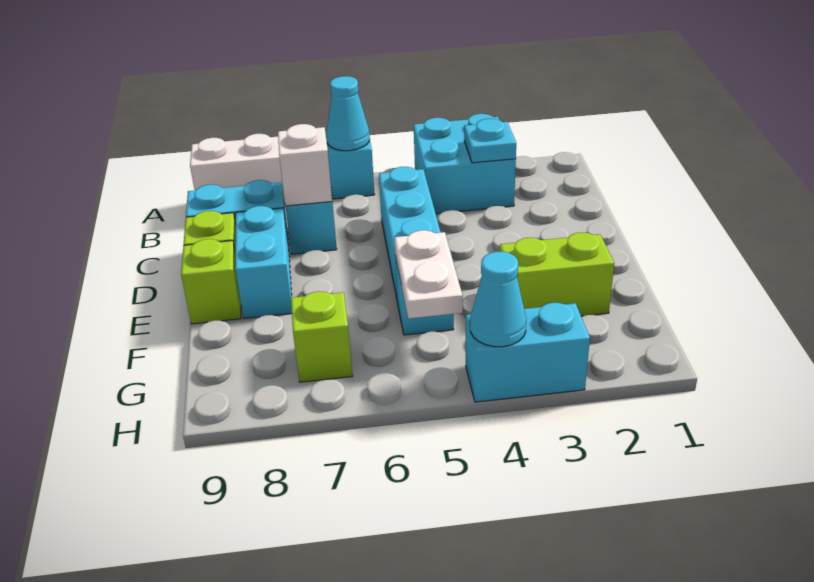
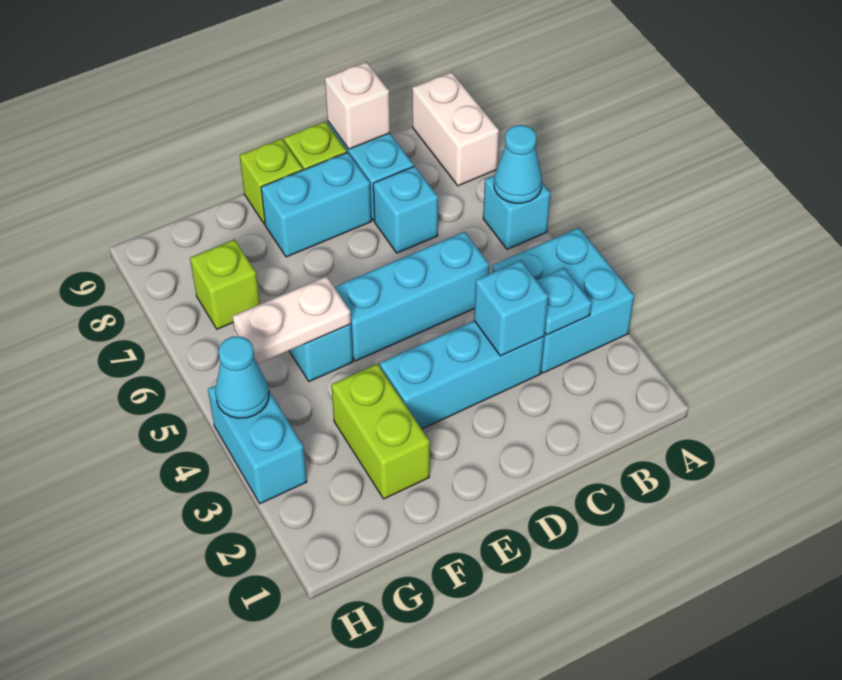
none -> cyan 1x3 brick [380,321,544,429]
none -> cyan 1x1 brick [474,261,548,356]
white 1x1 brick [278,124,332,206] -> white 1x1 brick moved to [325,62,390,149]

